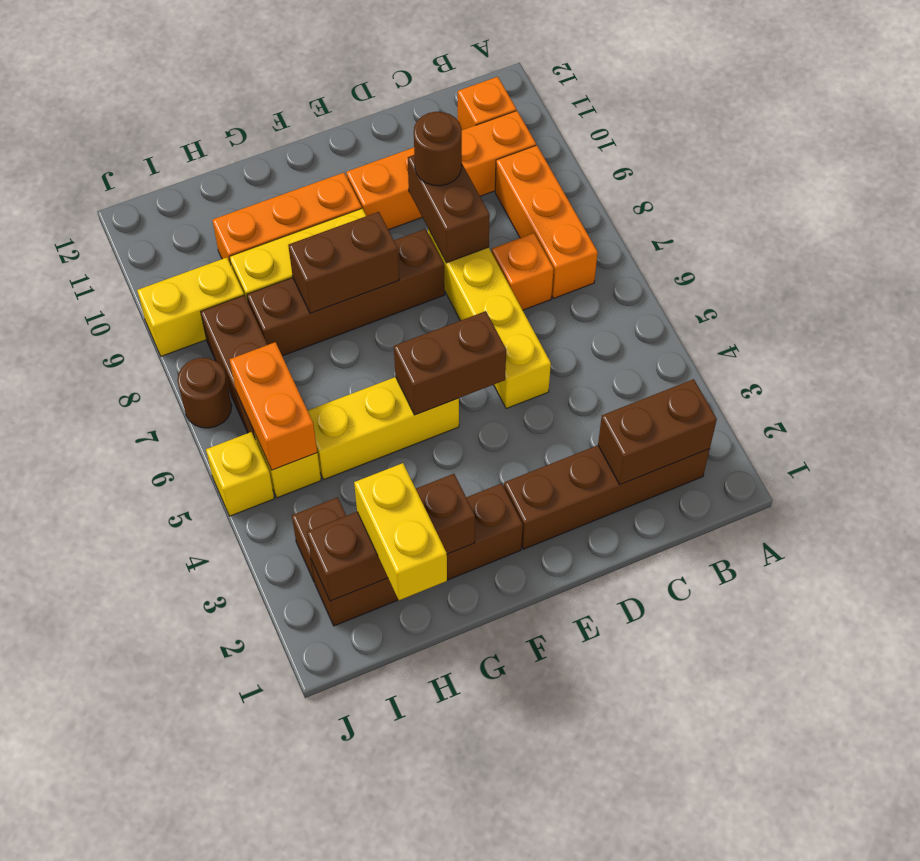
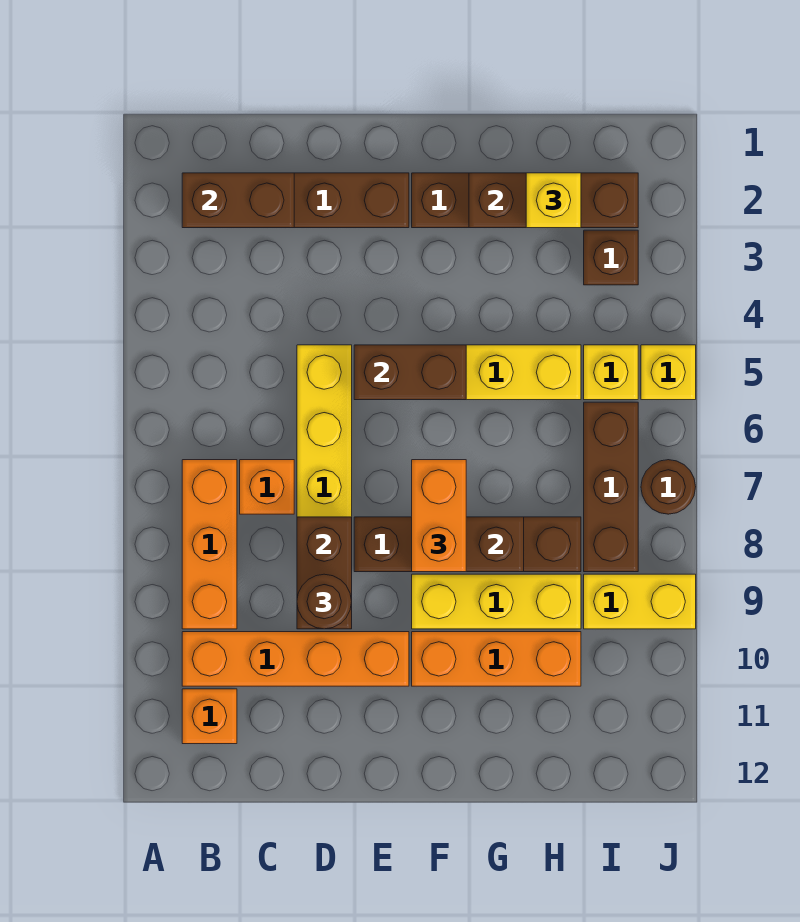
yellow 1x2 brick [354,463,447,600] -> yellow 1x1 brick [526,173,581,228]
orange 1x2 brick [230,342,317,470] -> orange 1x2 brick moved to [412,460,466,572]

